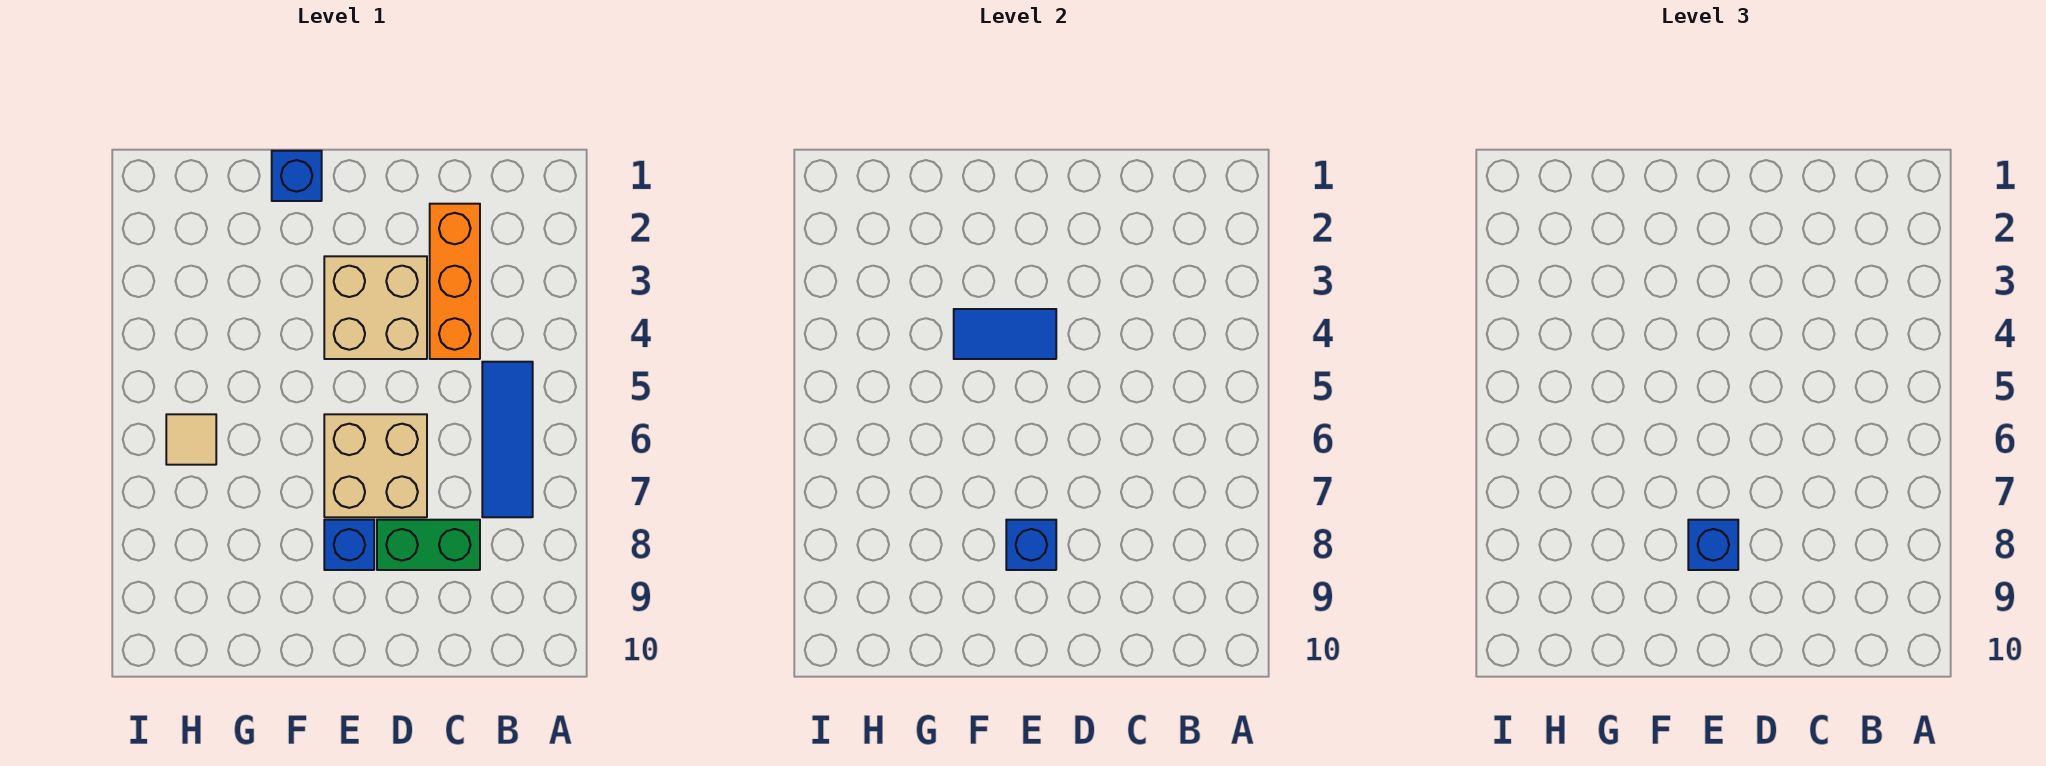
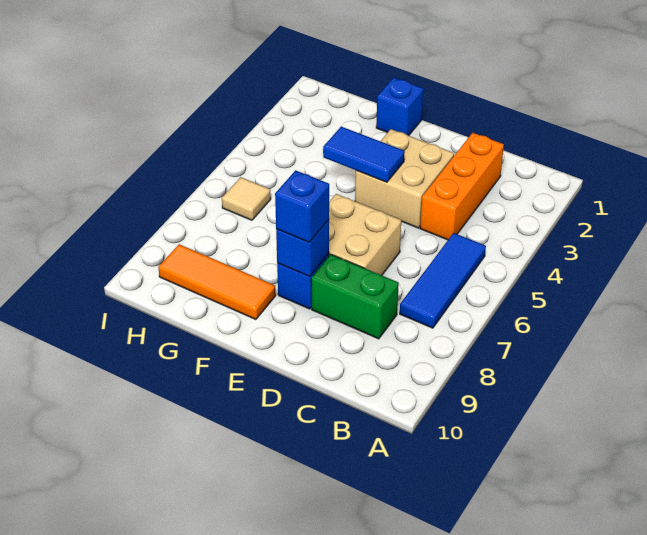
none -> orange 1x3 tile [158,244,276,319]

